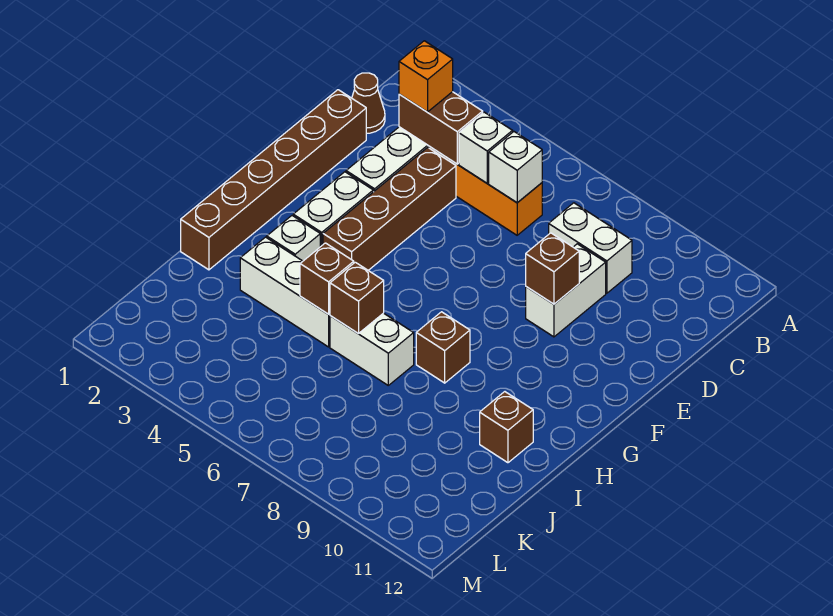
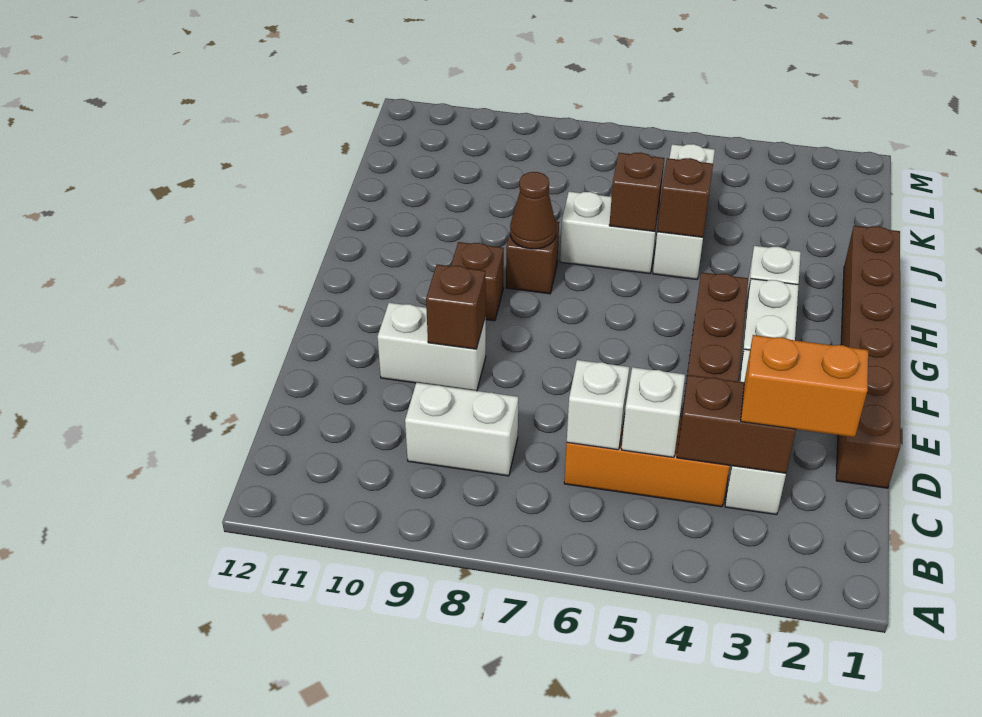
brown 1x1 cone [352,73,385,133] -> brown 1x1 cone moved to [510,172,556,249]
orange 1x1 brick [399,41,453,112] -> orange 1x2 brick [741,335,868,437]
white 1x2 brick [526,244,606,337] -> white 1x2 brick turned to [377,303,486,391]
white 1x3 brick [240,237,330,347] -> white 1x3 brick turned to [653,144,715,279]
brown 1x1 brick [480,392,533,463] -> brown 1x1 brick moved to [451,242,504,321]

